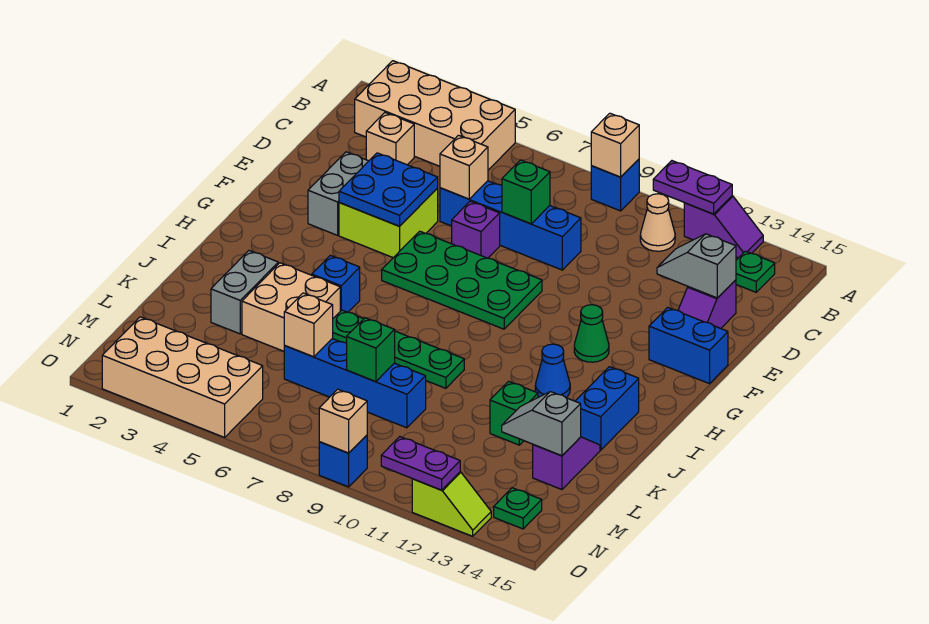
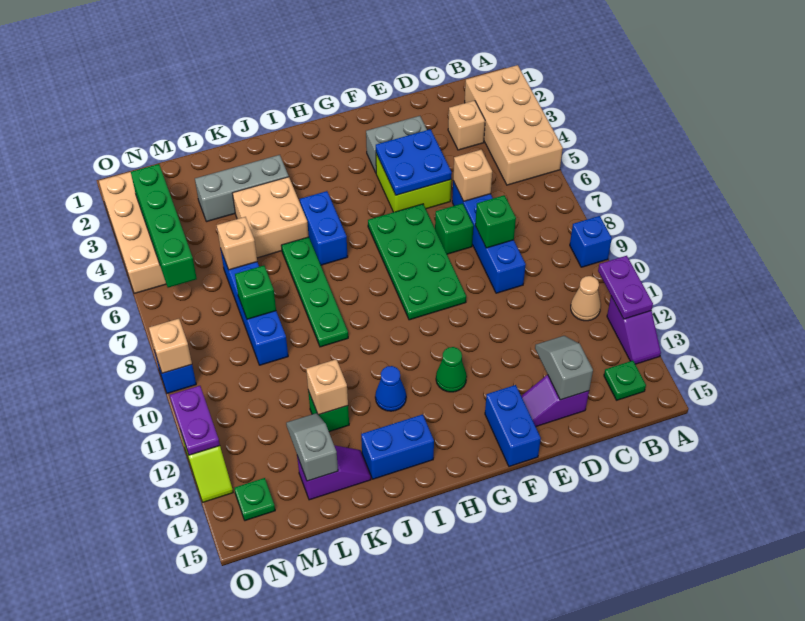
tan 1x1 brick [591,113,639,177] -> tan 1x1 brick moved to [306,359,348,415]
purple 1x1 brick [452,201,500,258] -> green 1x1 brick [435,203,473,254]
blue 1x1 brick [312,255,360,312] -> blue 1x2 brick [300,191,348,265]
grey 1x2 brick [211,251,278,334] -> grey 1x3 brick [195,155,289,222]
none -> green 1x4 brick [131,164,197,288]

